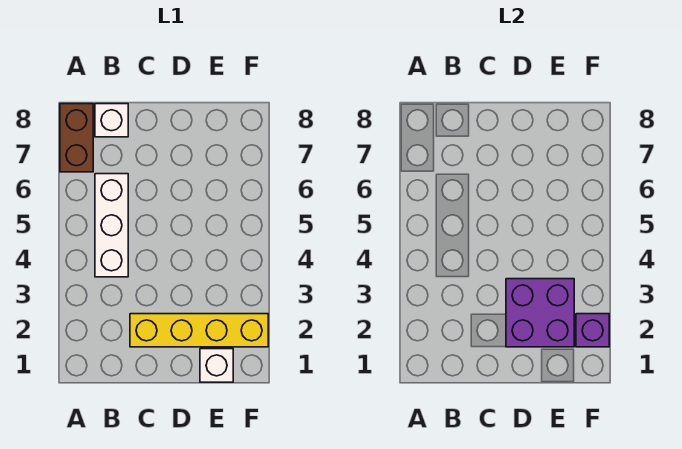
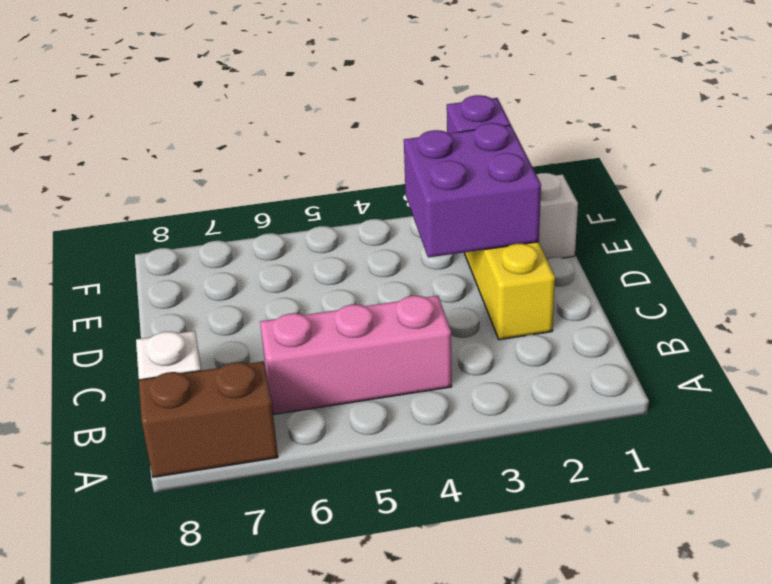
white 1x3 brick [95,174,128,277] -> pink 1x3 brick [260,296,452,414]

